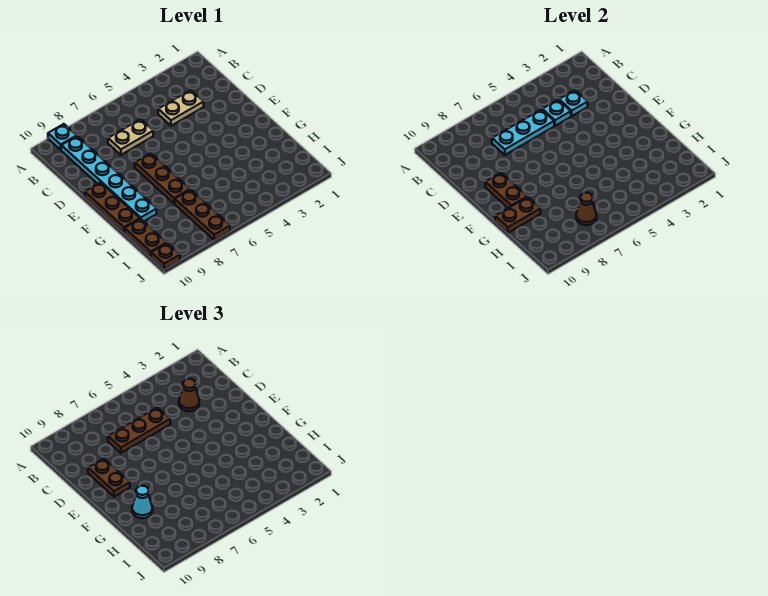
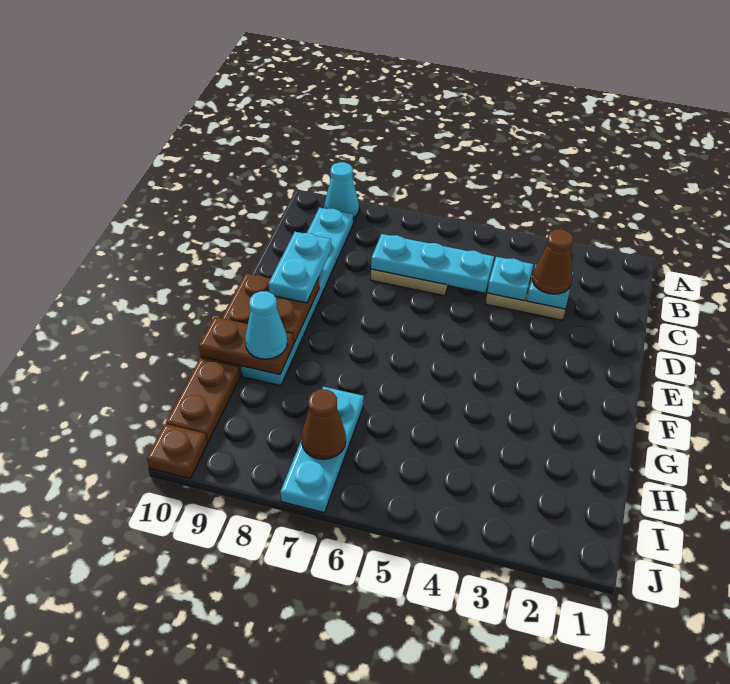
cyan 1x1 plate [48,124,76,150] -> cyan 1x1 cone [324,162,359,218]
brown 1x3 plate [108,407,170,453] -> none
brown 1x2 plate [88,459,130,497] -> cyan 1x2 plate [268,232,331,303]
brown 1x3 plate [135,153,190,204] -> none
brown 1x3 plate [175,190,230,240] -> cyan 1x3 plate [281,387,364,513]

